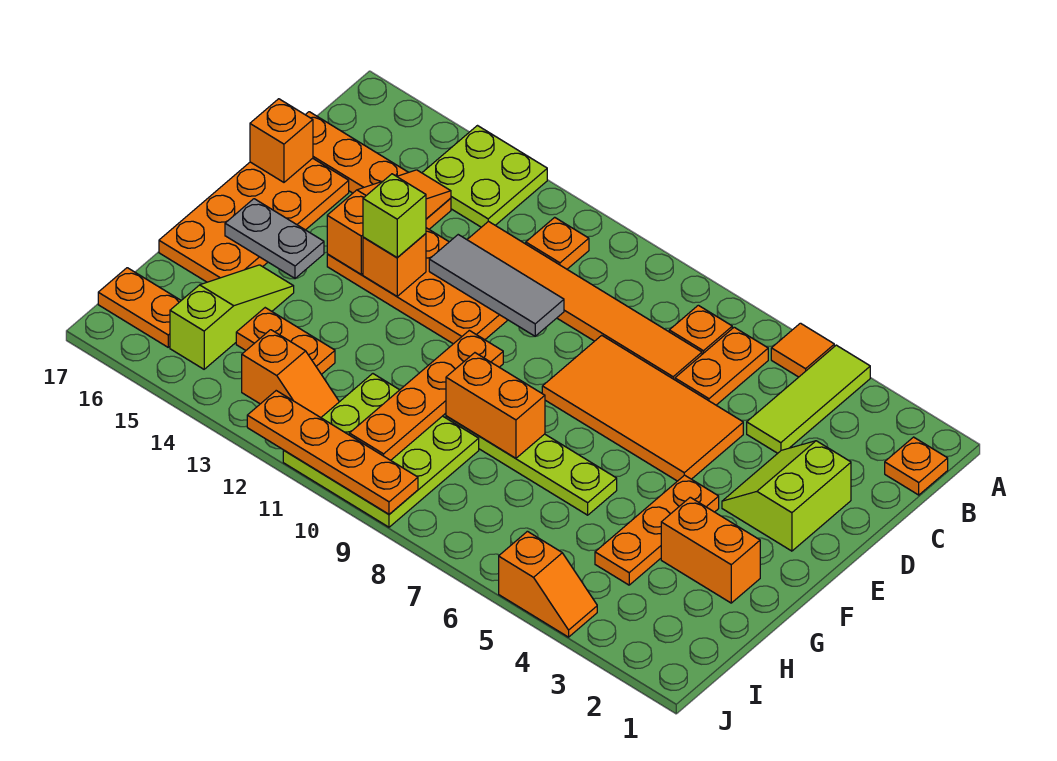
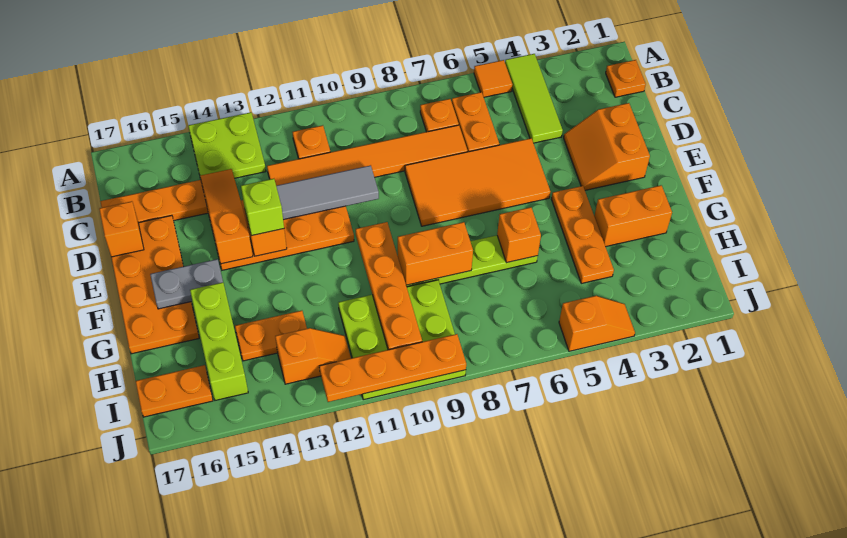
lime 2x2 slope [722,441,851,551] -> orange 2x2 slope [564,103,650,190]
none -> orange 1x1 brick [497,207,541,263]
lime 1x3 slope [170,265,294,369] -> lime 1x3 brick [190,282,248,400]

